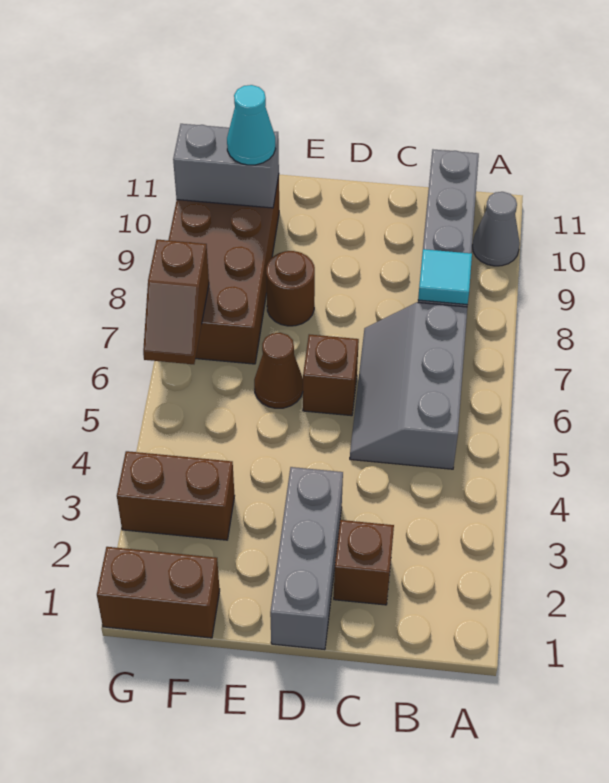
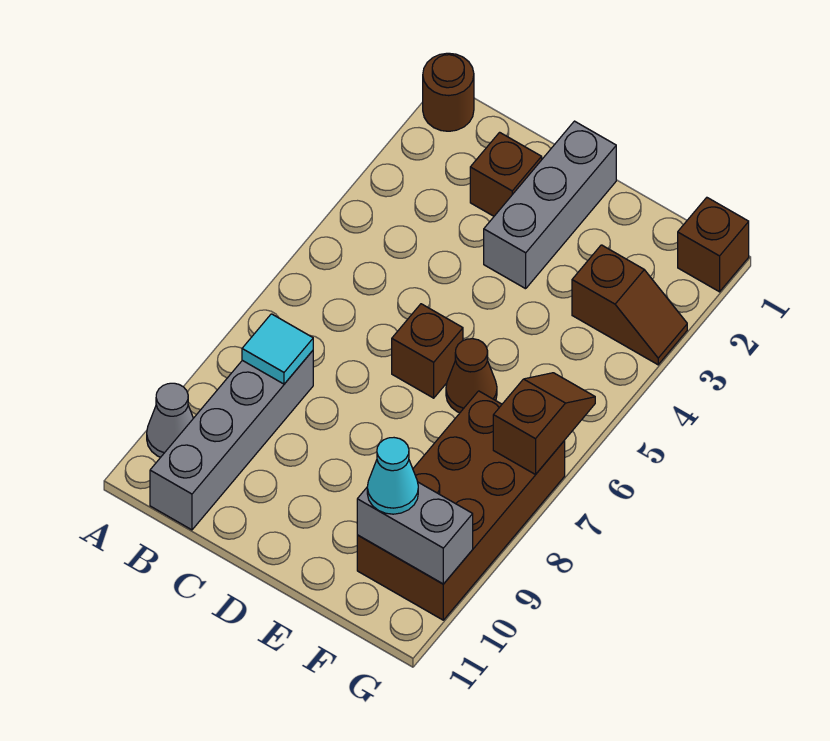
grey 2x3 slope [350,302,467,469] -> none
brown 1x1 round brick [266,251,315,326] -> brown 1x1 round brick moved to [423,53,474,131]
brown 1x2 brick [97,547,220,638] -> brown 1x1 brick [678,198,749,292]
brown 1x2 brick [117,451,235,540] -> brown 1x2 slope [572,245,687,365]

